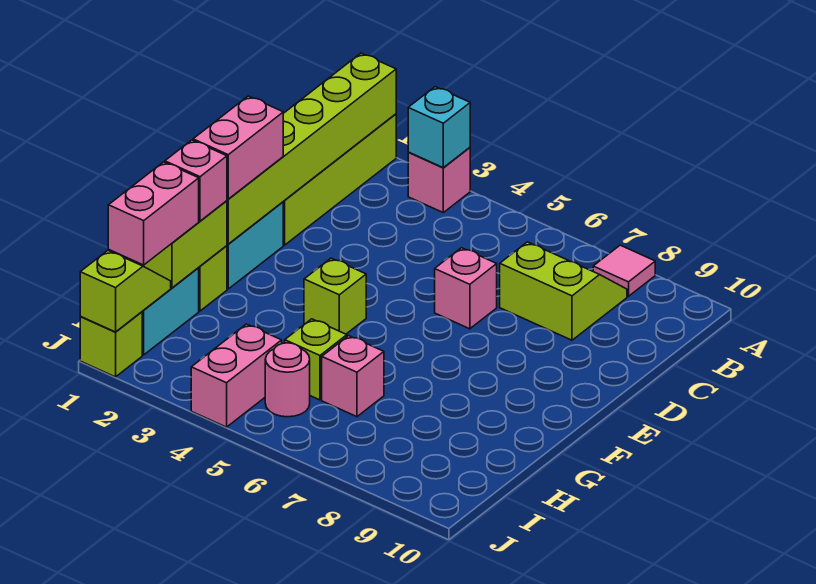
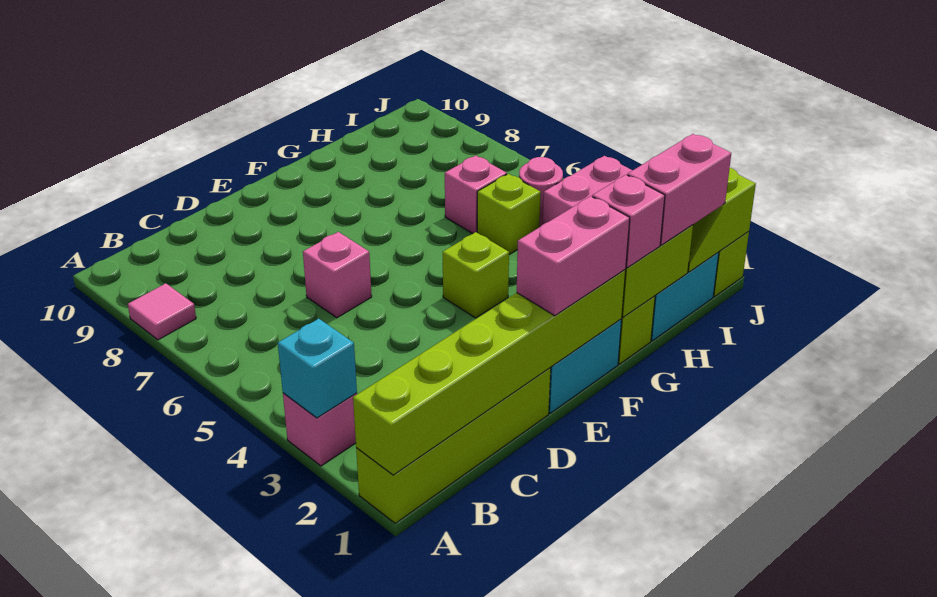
lime 2x2 slope [500,242,627,340] -> none

